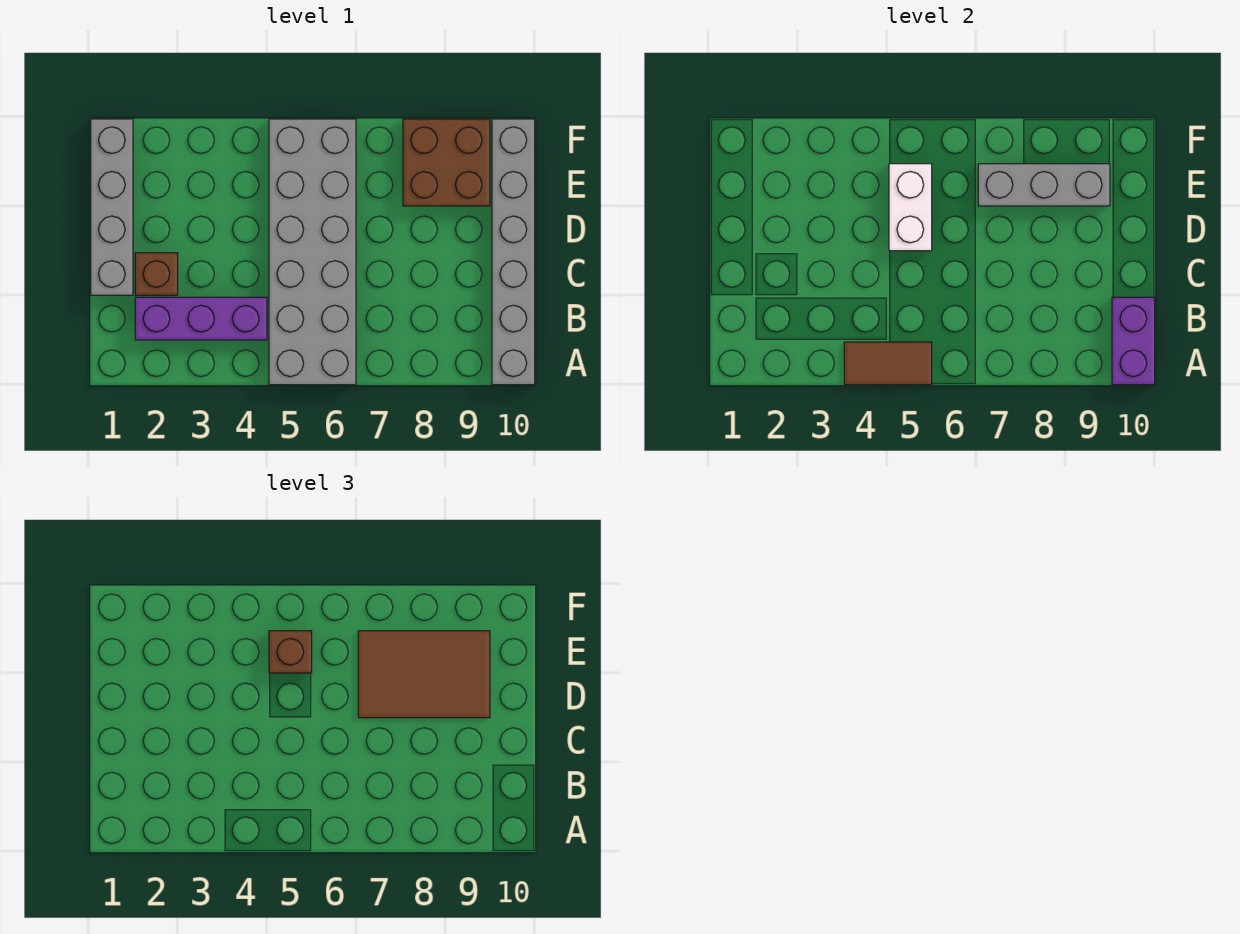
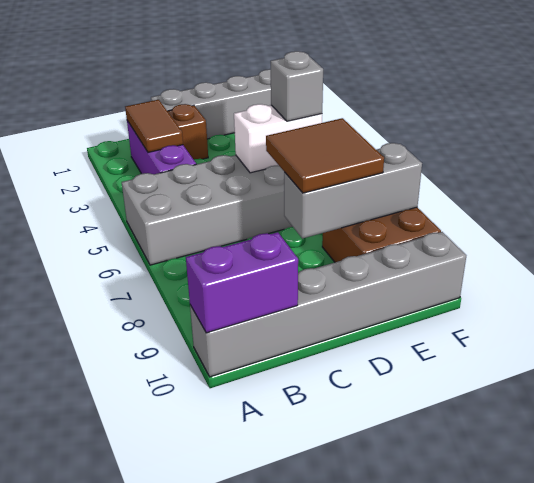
brown 1x2 tile [844,342,932,385] -> brown 1x2 tile moved to [125,100,183,152]
brown 2x3 tile [358,631,490,718] -> brown 2x2 tile [266,118,384,193]
brown 1x1 brick [269,631,312,673] -> grey 1x1 brick [271,51,323,121]
grey 1x3 brick [978,164,1110,206] -> grey 1x3 brick turned to [284,143,422,239]

